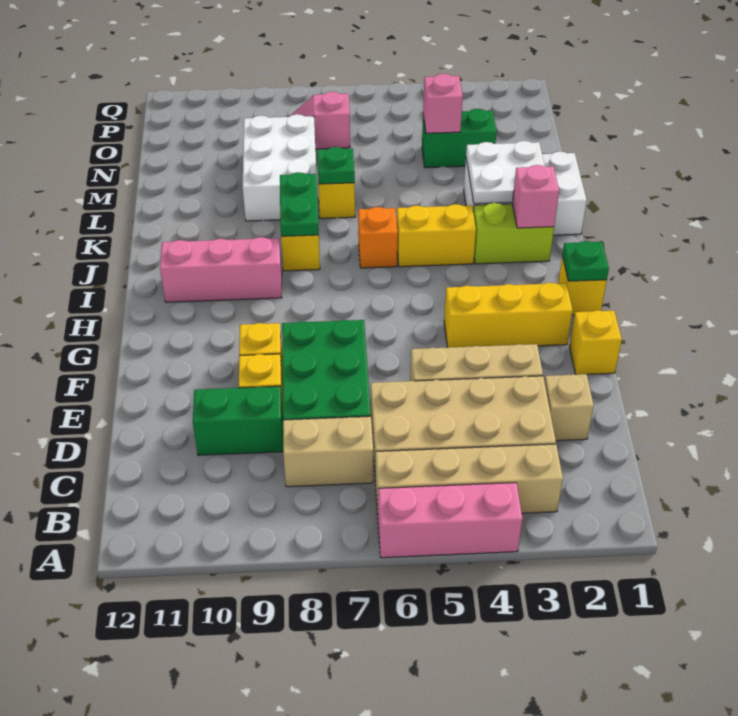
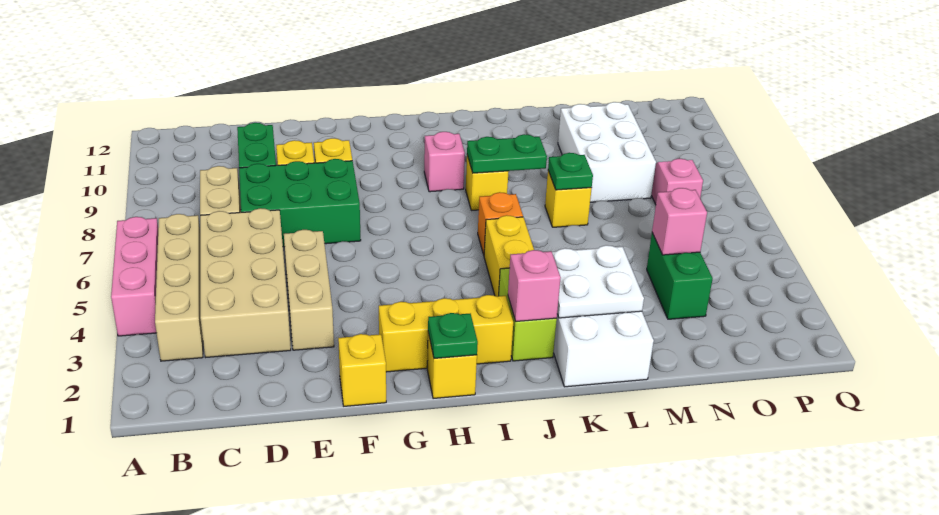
tan 1x1 brick [545,374,594,441] -> none
yellow 1x3 brick [444,283,573,348] -> yellow 1x3 brick turned to [379,295,513,372]
pink 1x3 brick [160,237,282,302] -> pink 1x1 brick [424,132,465,192]
white 2x3 brick [243,114,316,221] -> white 2x3 brick turned to [558,102,656,202]

